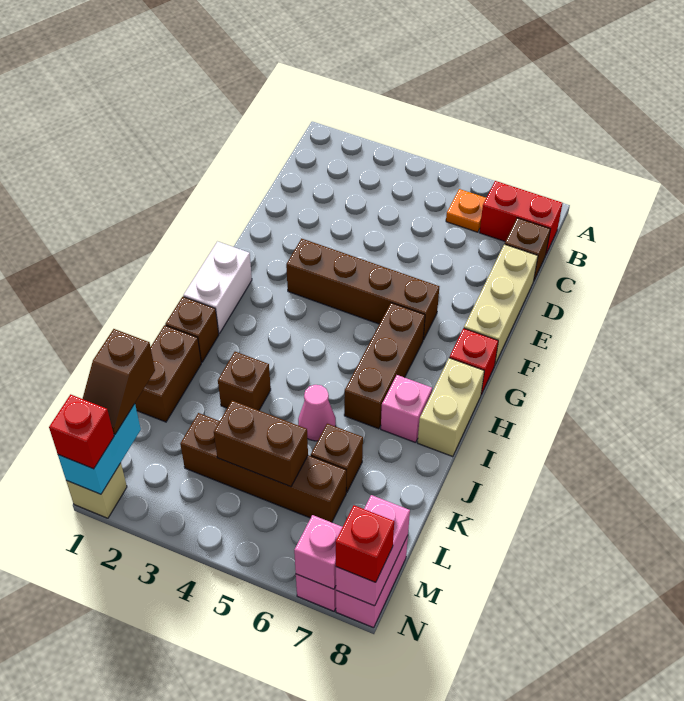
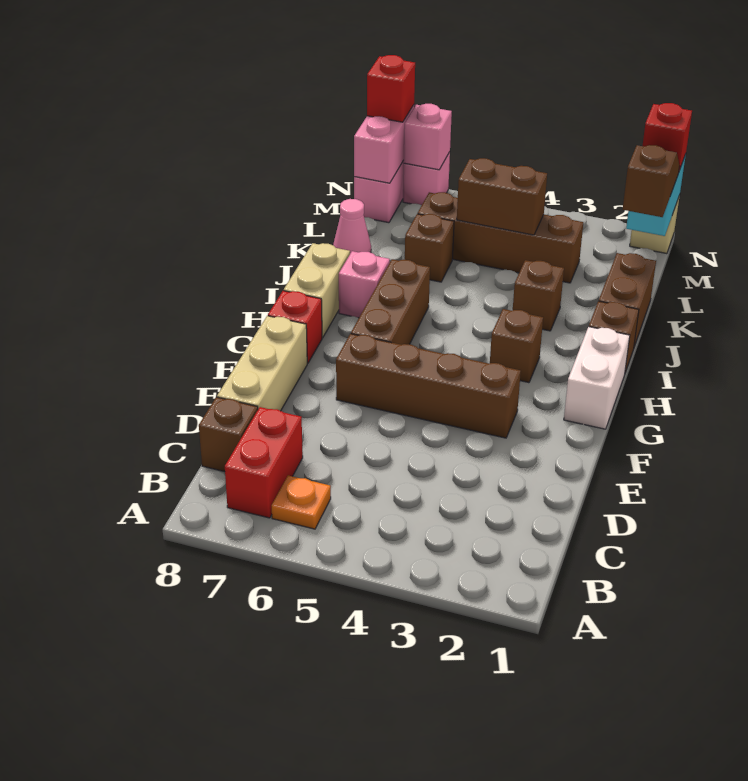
red 1x2 brick [479,181,562,254] -> red 1x2 brick turned to [225,407,303,518]
none -> brown 1x1 brick [490,309,543,383]
pink 1x1 cone [298,385,336,441] -> pink 1x1 cone moved to [333,199,371,253]

